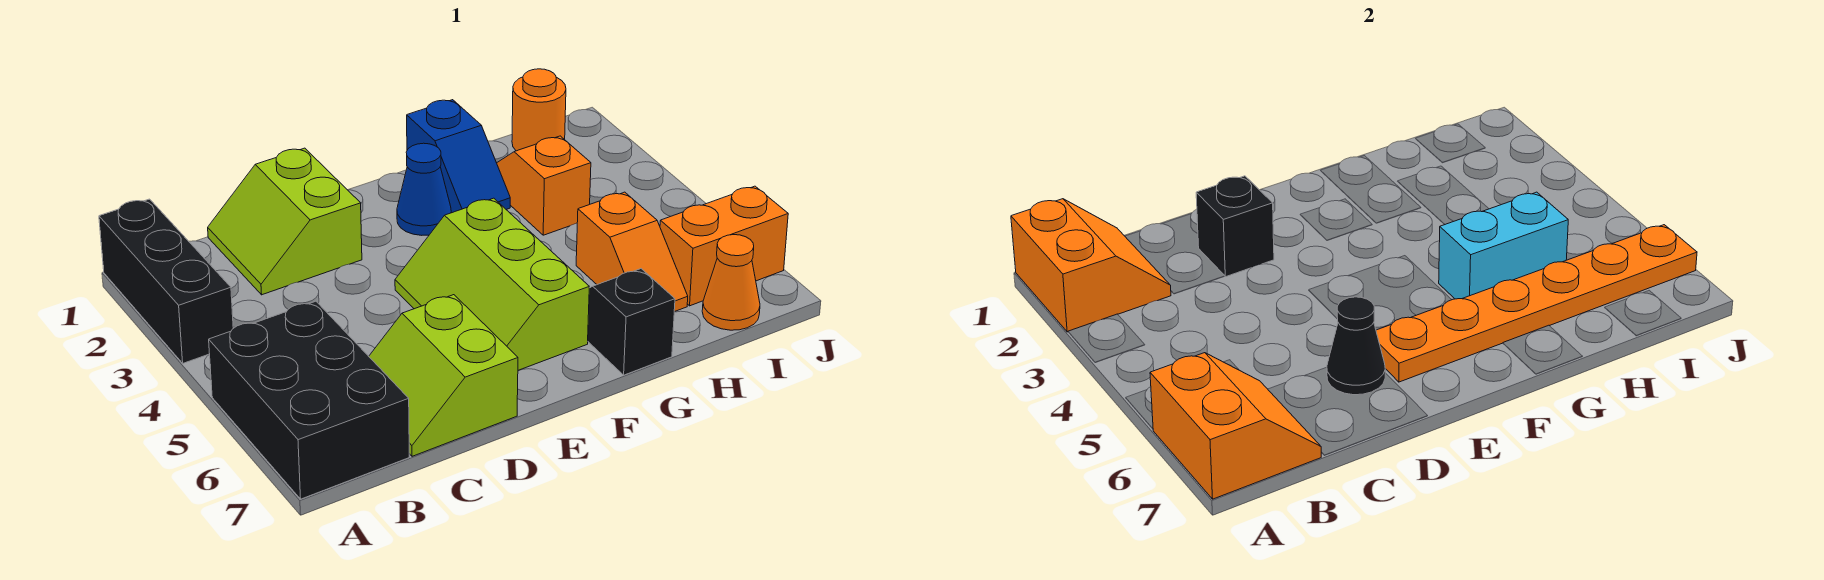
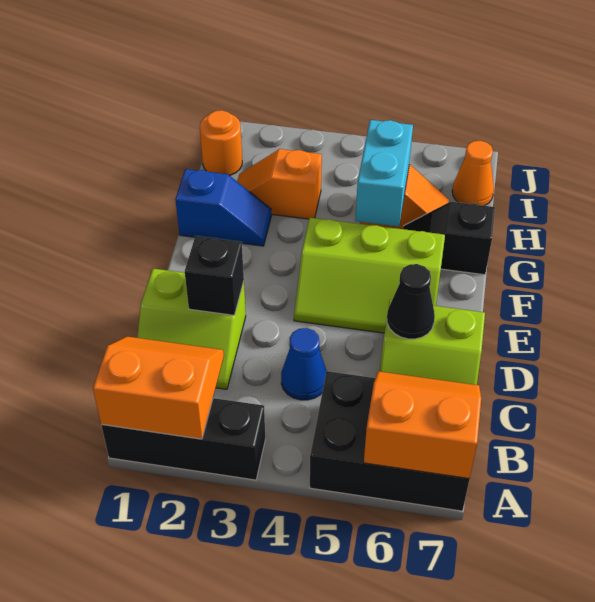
orange 1x6 plate [1376,225,1697,382] -> none
blue 1x1 cone [397,143,451,235] -> blue 1x1 cone moved to [281,328,326,400]
orange 1x2 brick [660,186,788,306] -> none

